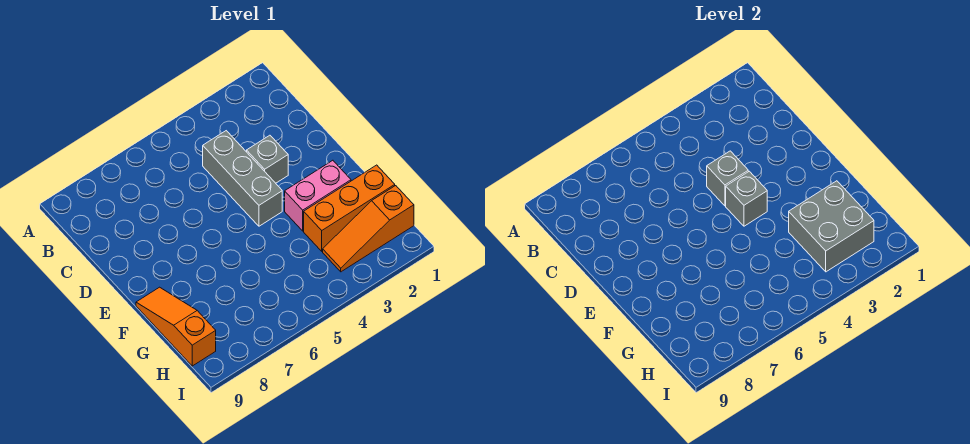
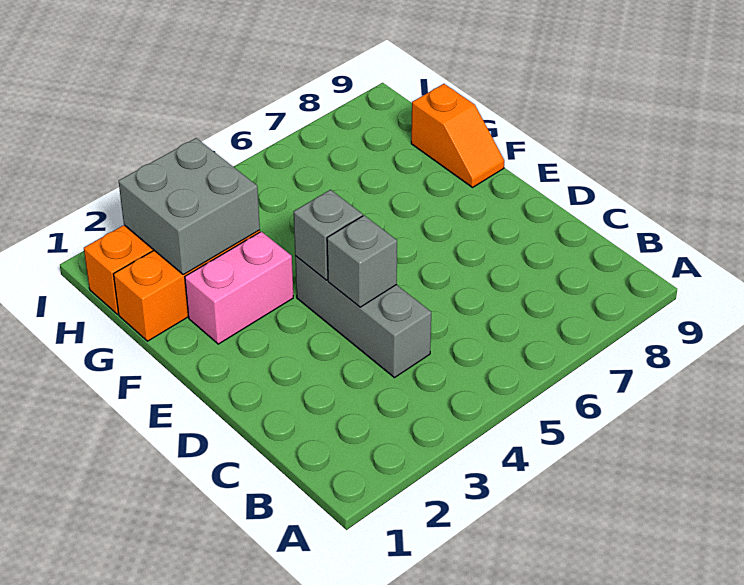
grey 1x1 brick [247,135,288,183] -> none
orange 1x3 slope [136,287,216,366] -> orange 1x2 slope [411,84,504,187]

